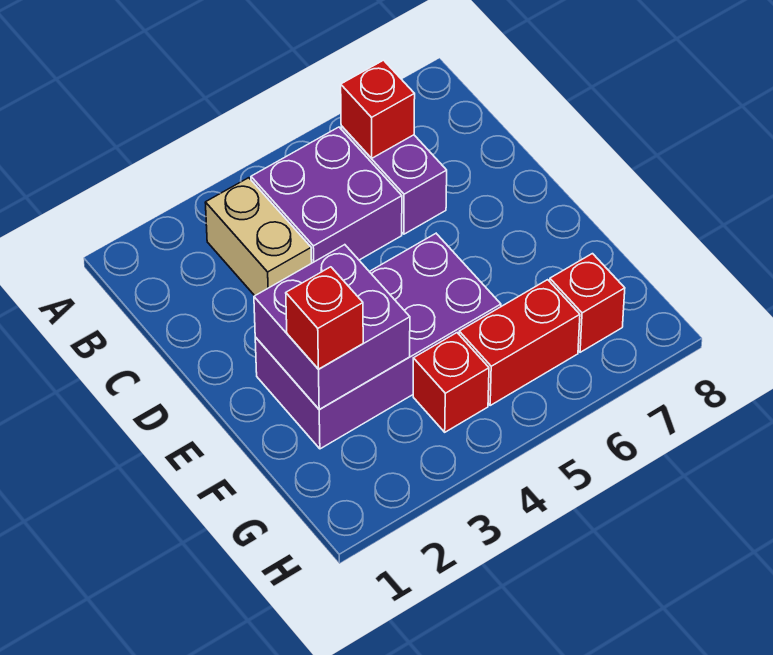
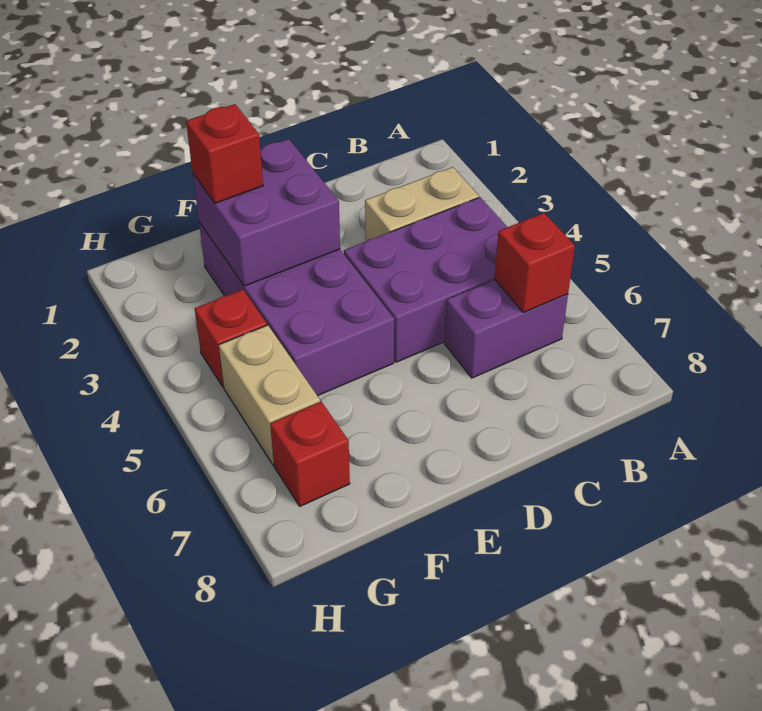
purple 2x2 brick [251,127,402,263] -> purple 2x3 brick [344,197,507,362]
red 1x2 brick [459,280,580,405] -> tan 1x2 brick [219,325,320,465]

